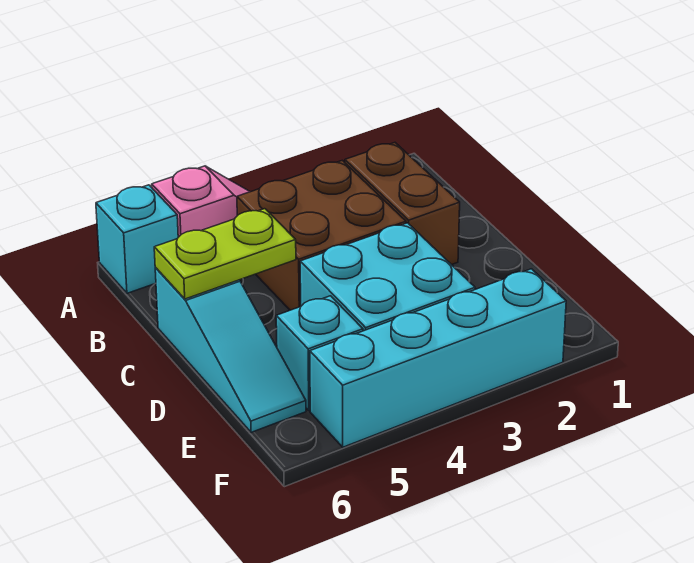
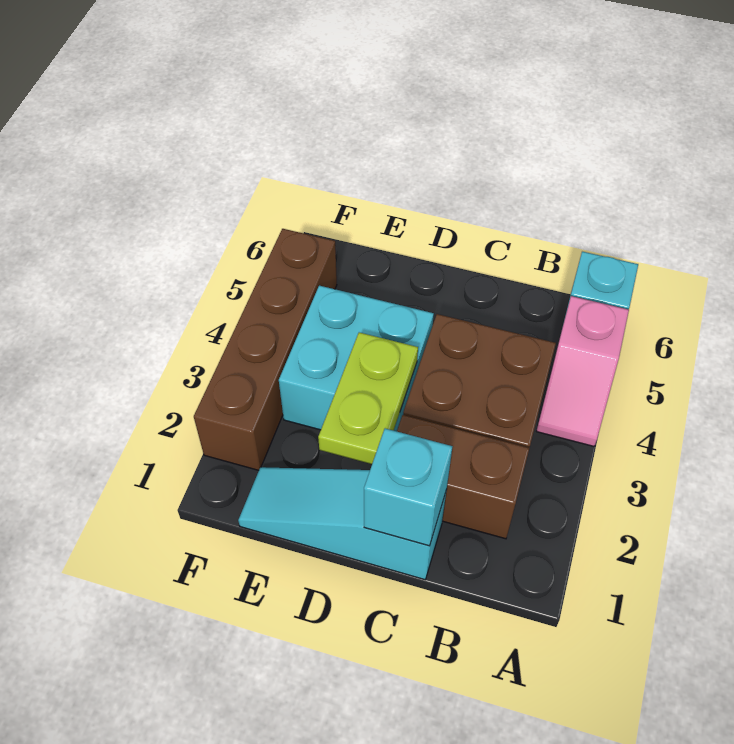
lime 1x2 plate [154,209,296,299] -> lime 1x2 plate moved to [318,332,418,464]
cyan 1x3 slope [155,268,306,432] -> cyan 1x3 slope moved to [238,467,447,580]
cyan 1x1 brick [276,296,363,410] -> cyan 1x1 brick moved to [364,429,453,546]
cyan 1x4 brick [310,269,566,447] -> brown 1x4 brick [194,229,337,470]

